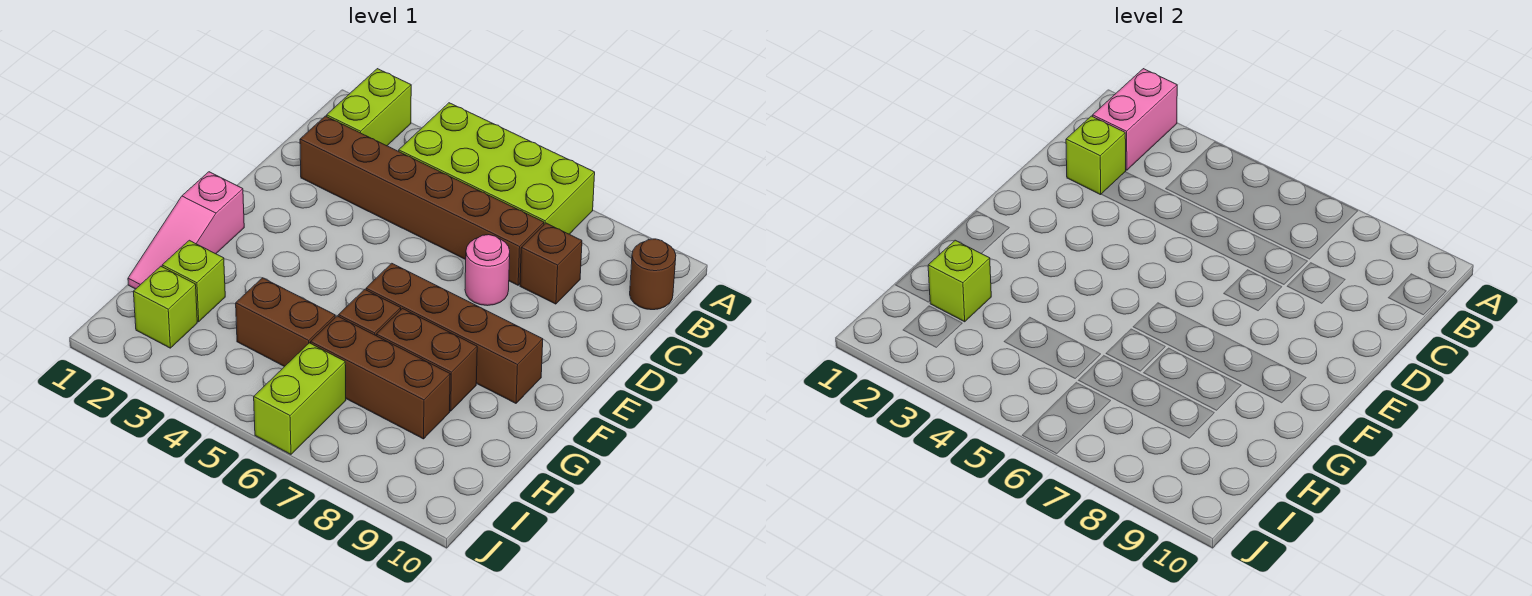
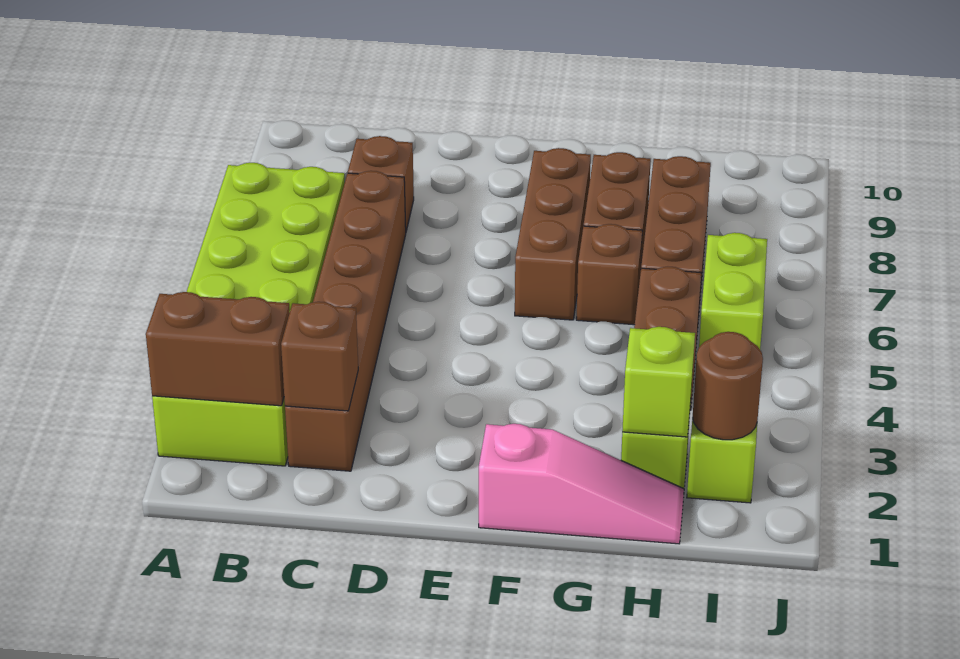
pink 1x2 brick [1093,69,1177,170] -> brown 1x2 brick [146,292,290,406]
brown 1x1 round brick [630,239,676,310] -> brown 1x1 round brick moved to [693,332,763,440]
lime 1x1 brick [1066,116,1126,195] -> brown 1x1 brick [281,302,358,411]
pink 1x1 round brick [465,235,510,306] -> none
brown 1x4 brick [366,263,543,403] -> brown 1x3 brick [515,148,591,320]
lime 1x2 brick [254,343,346,454] -> lime 1x2 brick turned to [699,233,767,349]

